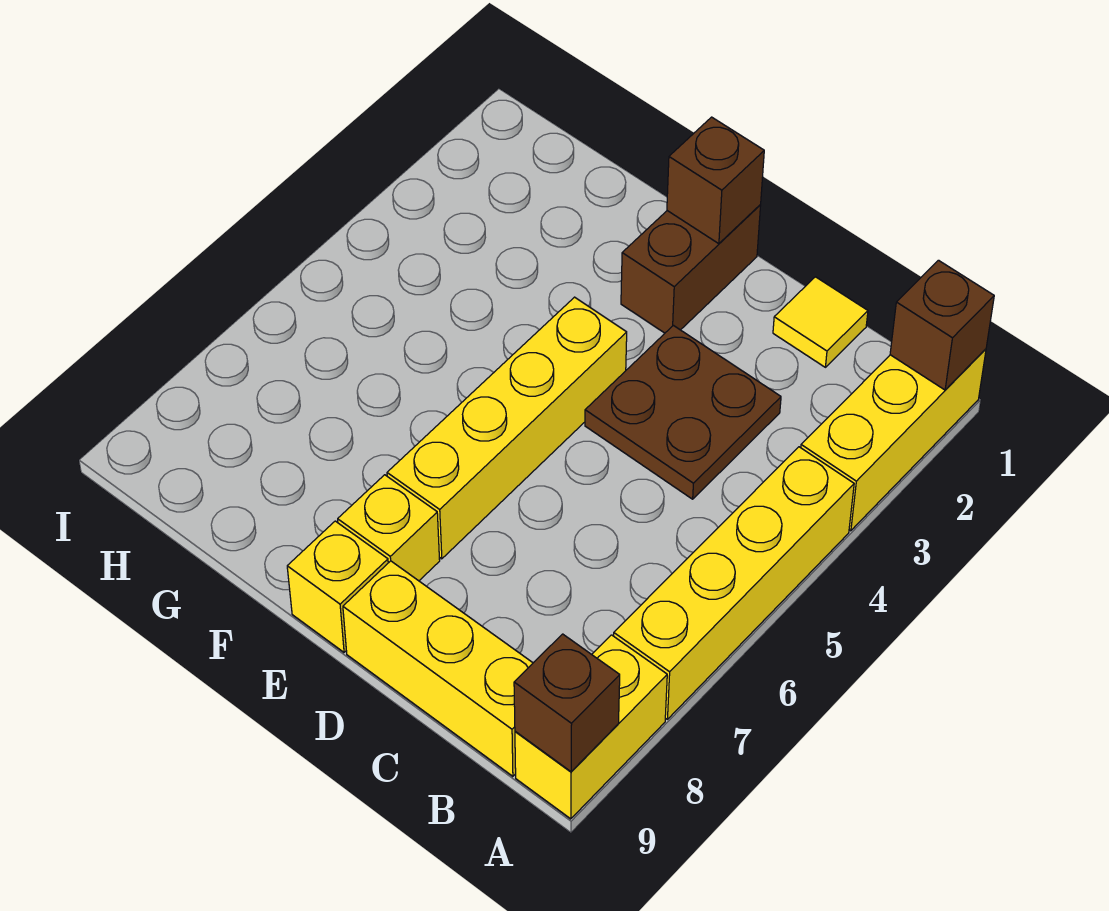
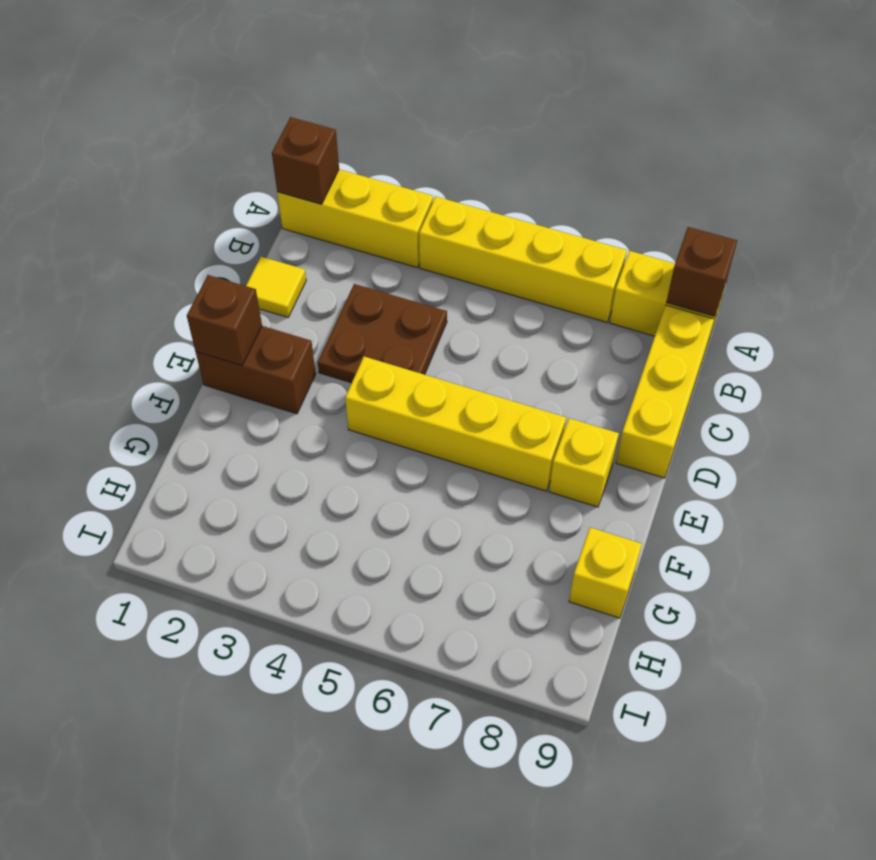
yellow 1x1 brick [287,521,388,652] -> yellow 1x1 brick moved to [569,527,642,618]

